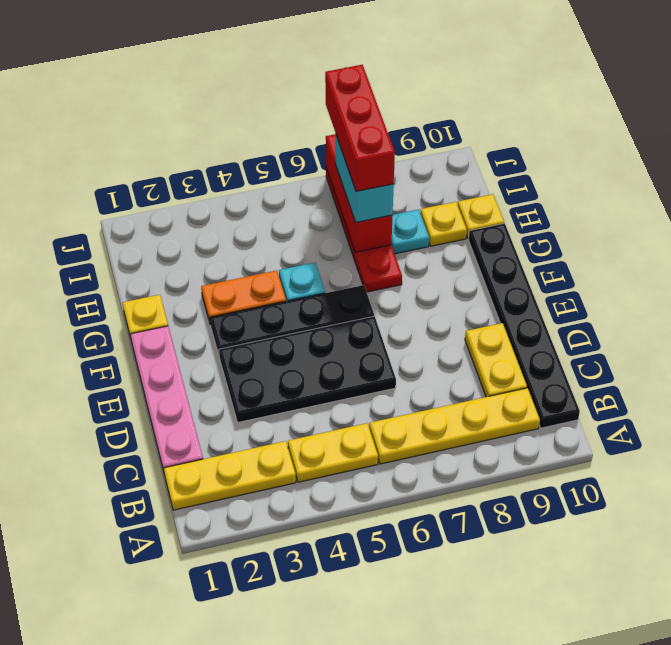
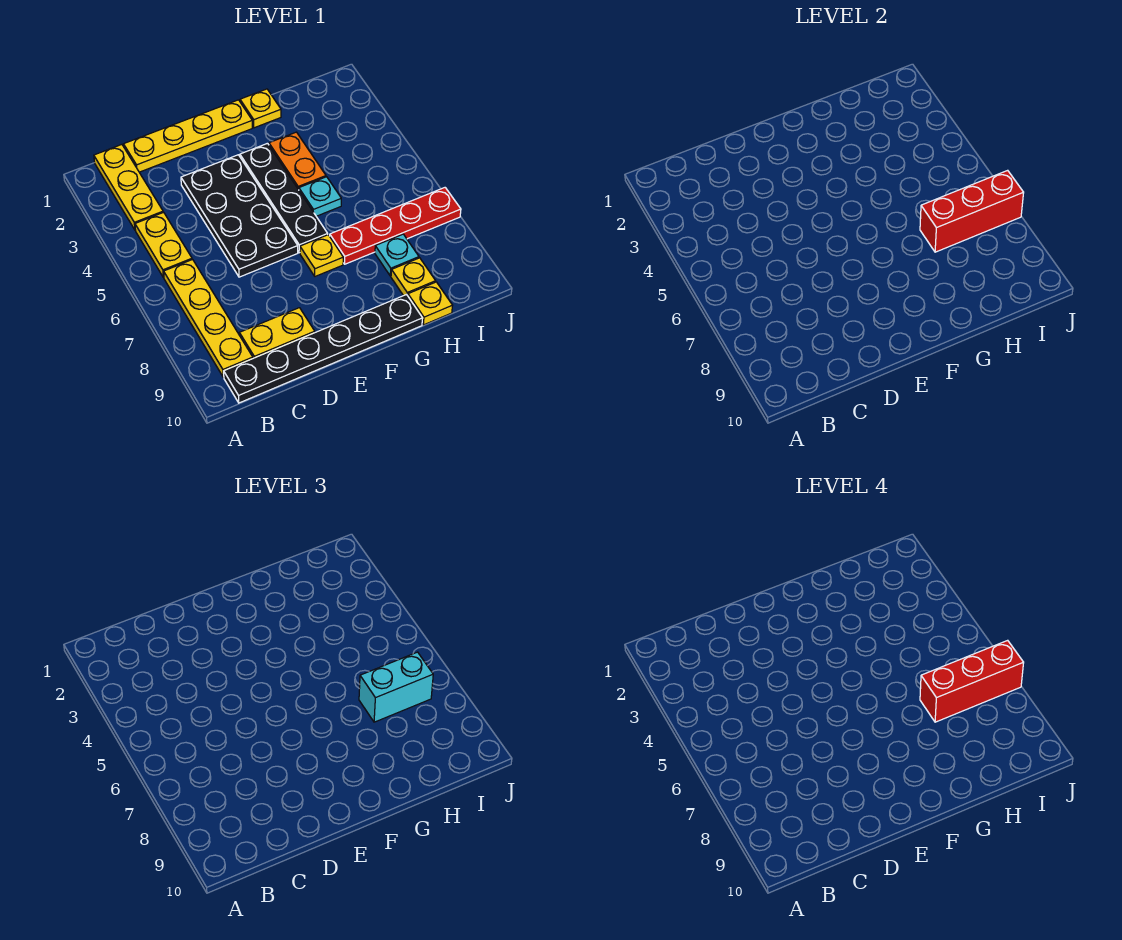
pink 1x4 plate [130,326,203,471] -> yellow 1x4 plate [124,100,252,172]
none -> yellow 1x1 plate [300,235,343,276]

